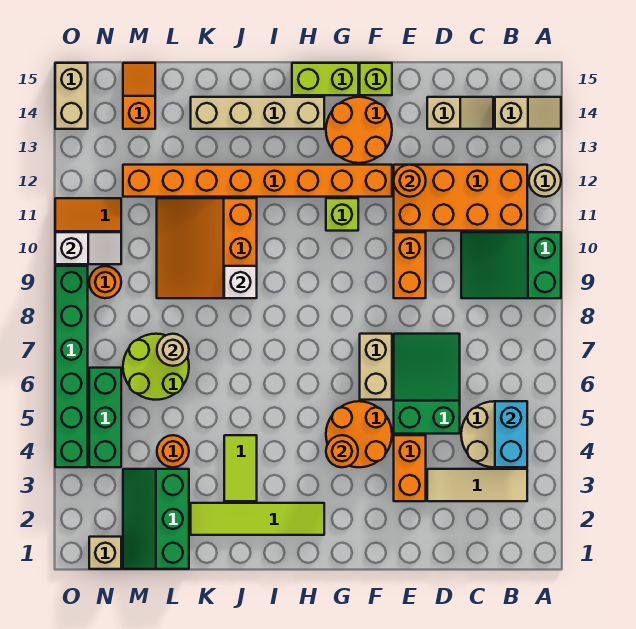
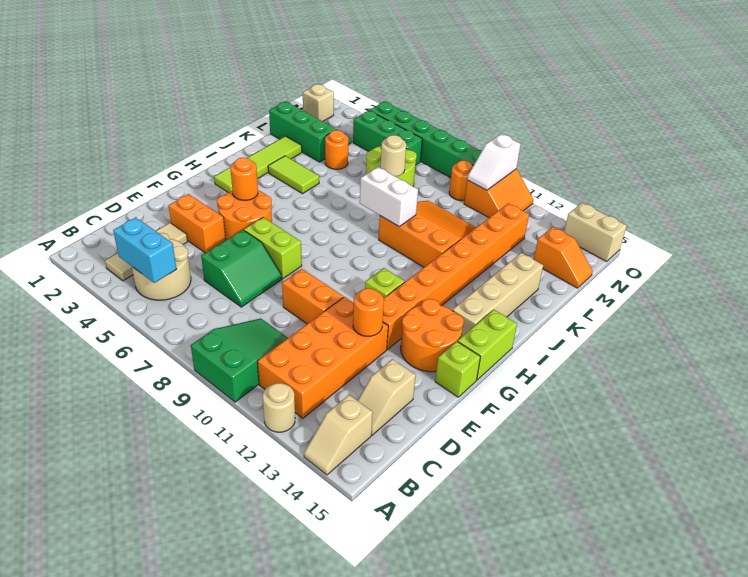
green 2x3 slope [394,334,460,434] -> green 2x2 slope [201,230,282,307]
tan 1x2 brick [360,334,392,400] -> lime 1x2 brick [244,217,302,279]
white 1x1 brick [224,266,257,298] -> white 1x2 brick [360,167,418,226]

